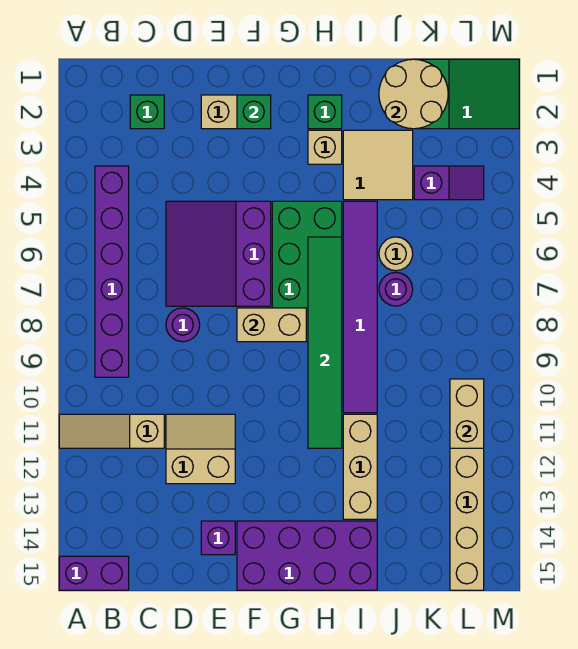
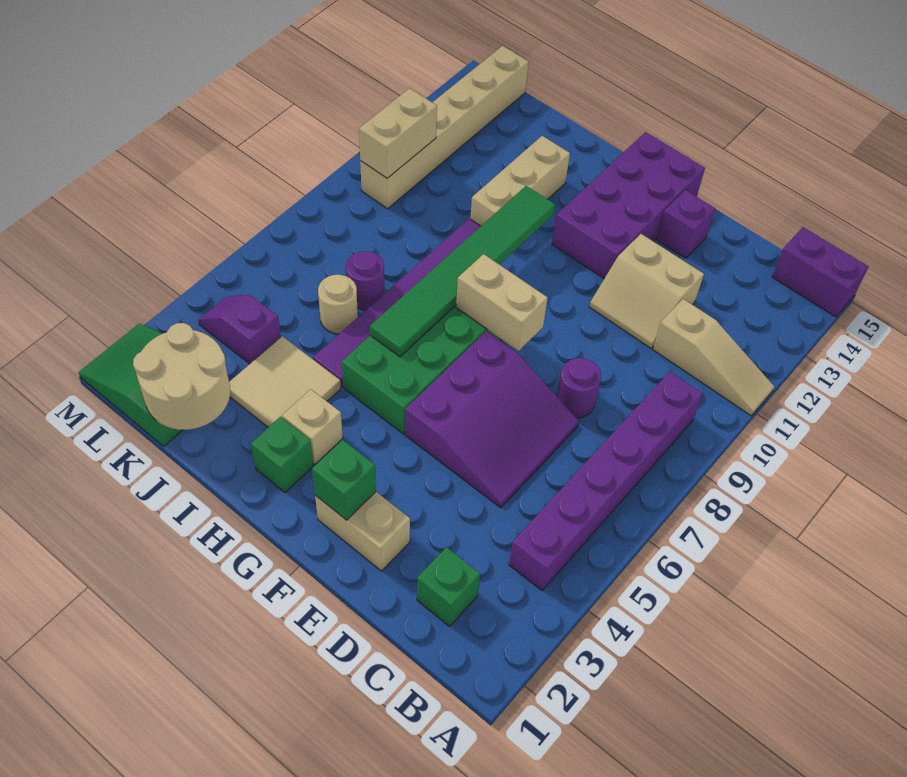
purple 2x4 brick [237,521,377,590] -> purple 2x4 brick turned to [552,132,705,279]

